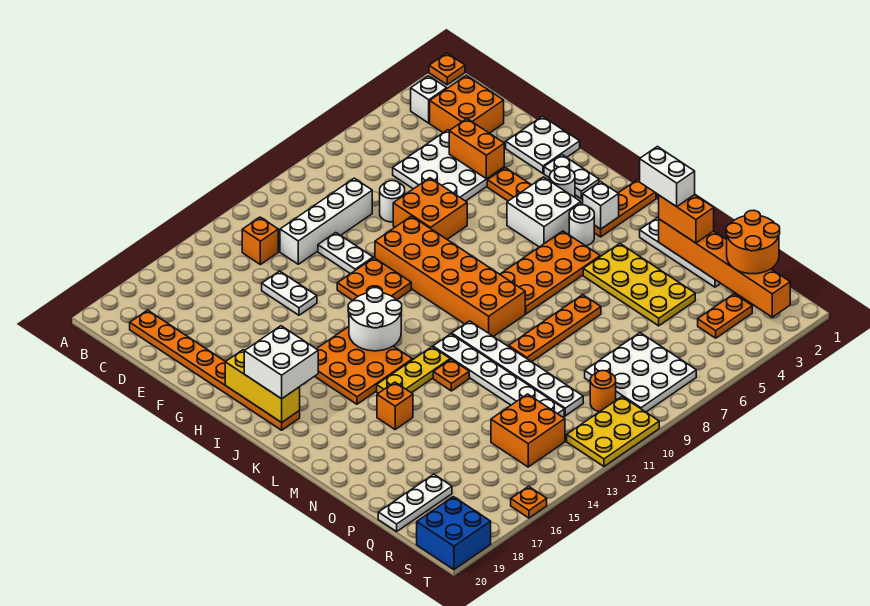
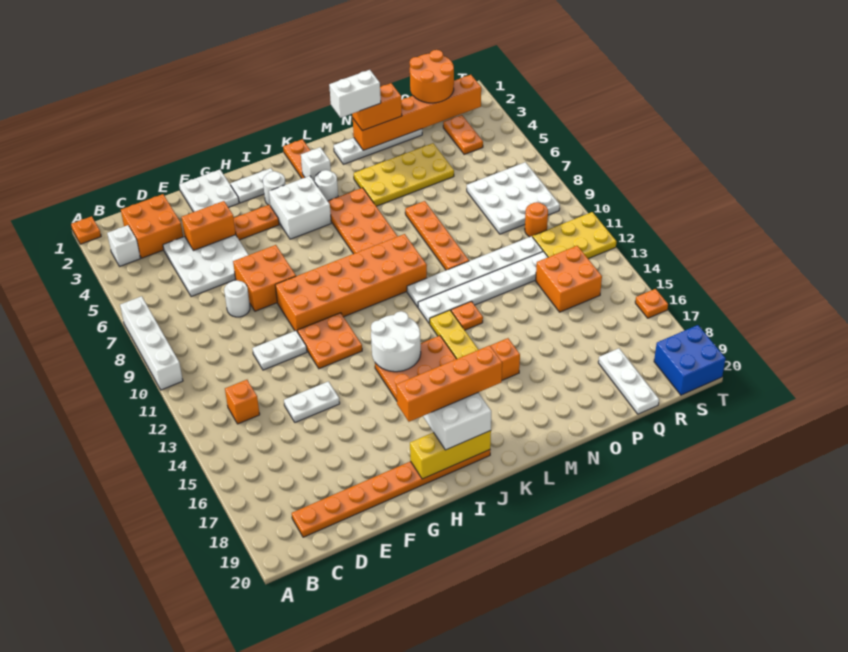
white 1x4 brick [280,178,372,264] -> white 1x4 brick moved to [120,296,183,390]
none -> orange 1x4 brick [396,345,502,422]
yellow 2x3 plate [567,397,659,466] -> yellow 2x3 plate turned to [533,212,617,259]

